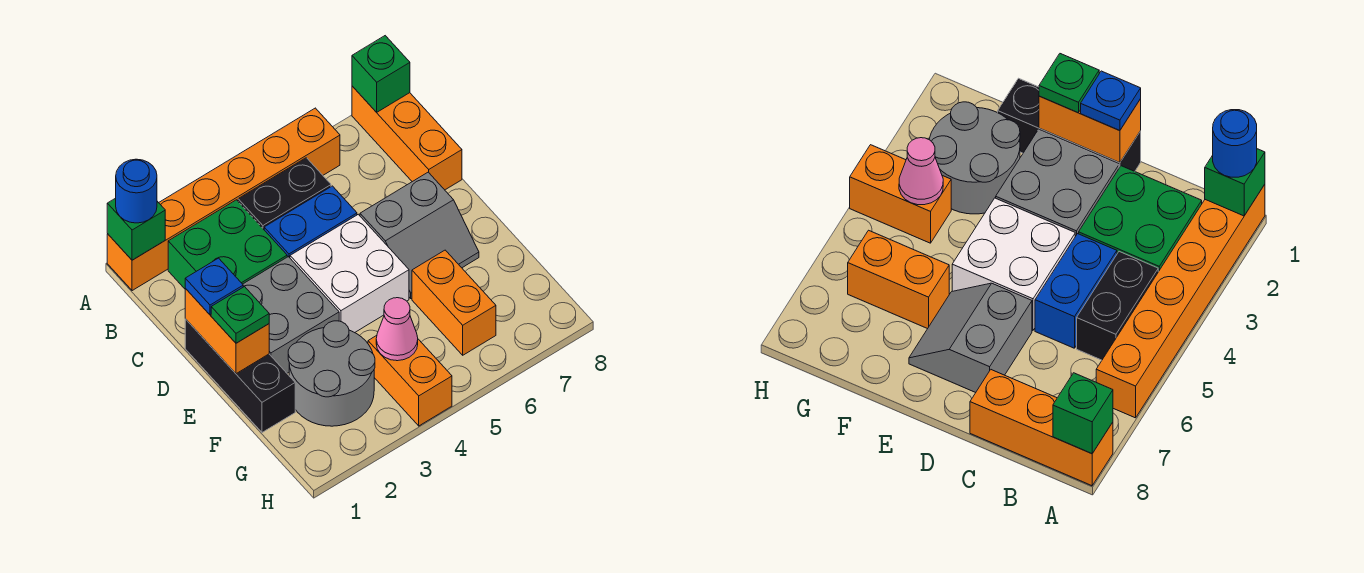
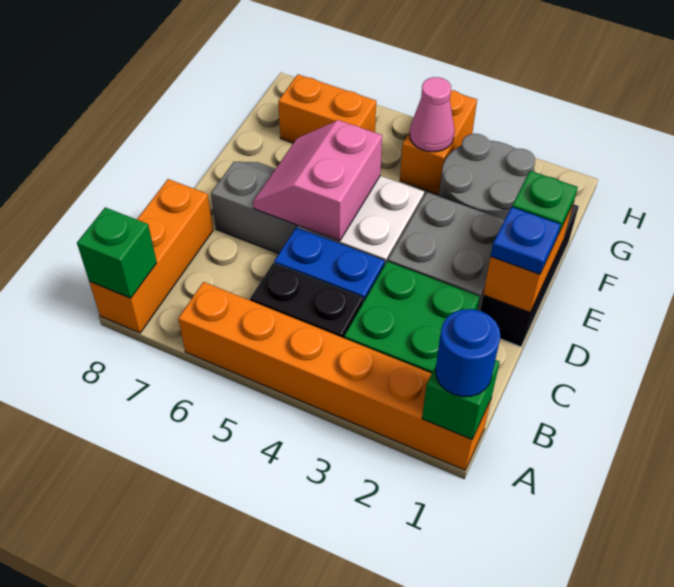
none -> pink 2x2 slope [253,120,382,241]
orange 1x2 brick [412,250,496,355] -> orange 1x2 brick turned to [278,74,376,143]

